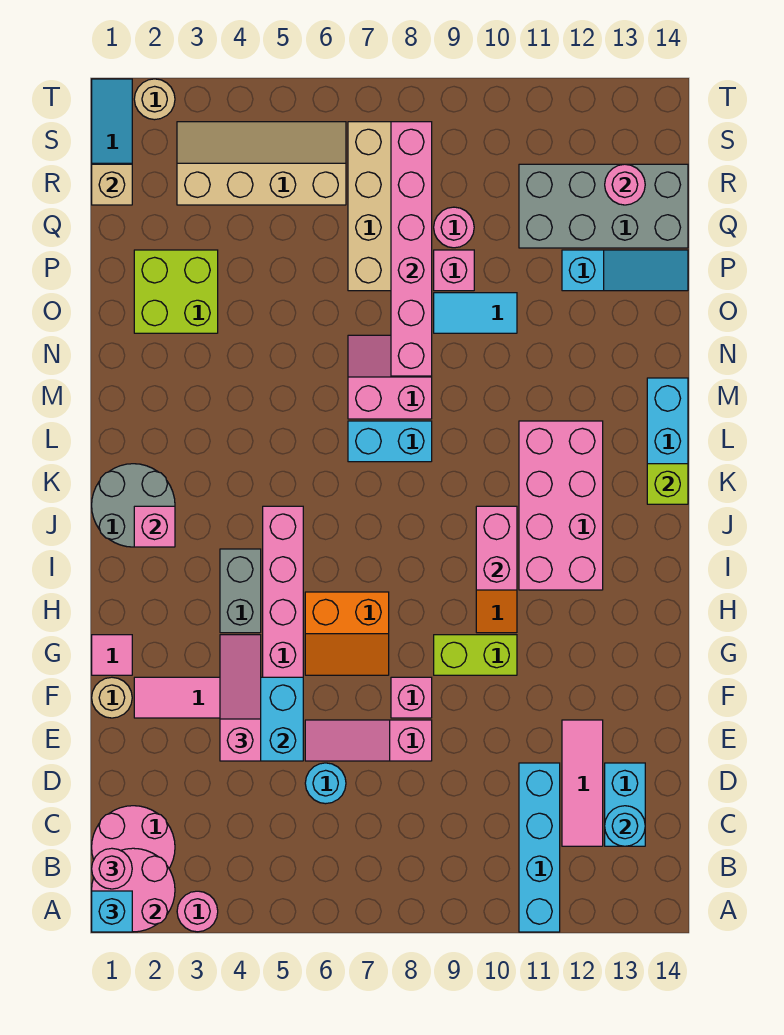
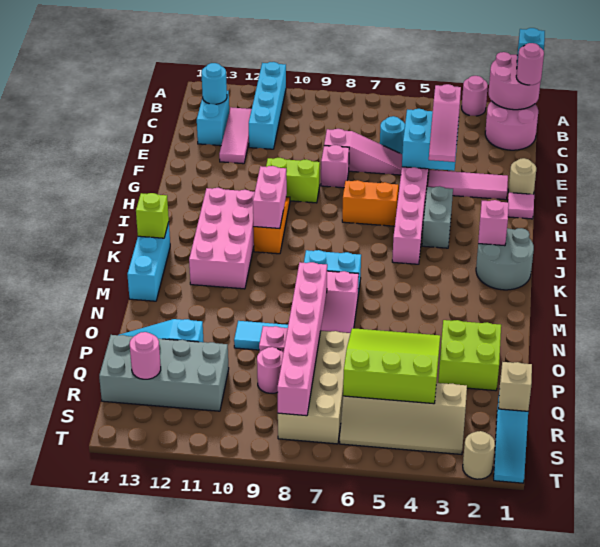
none -> lime 3x3 slope [343,328,440,404]

